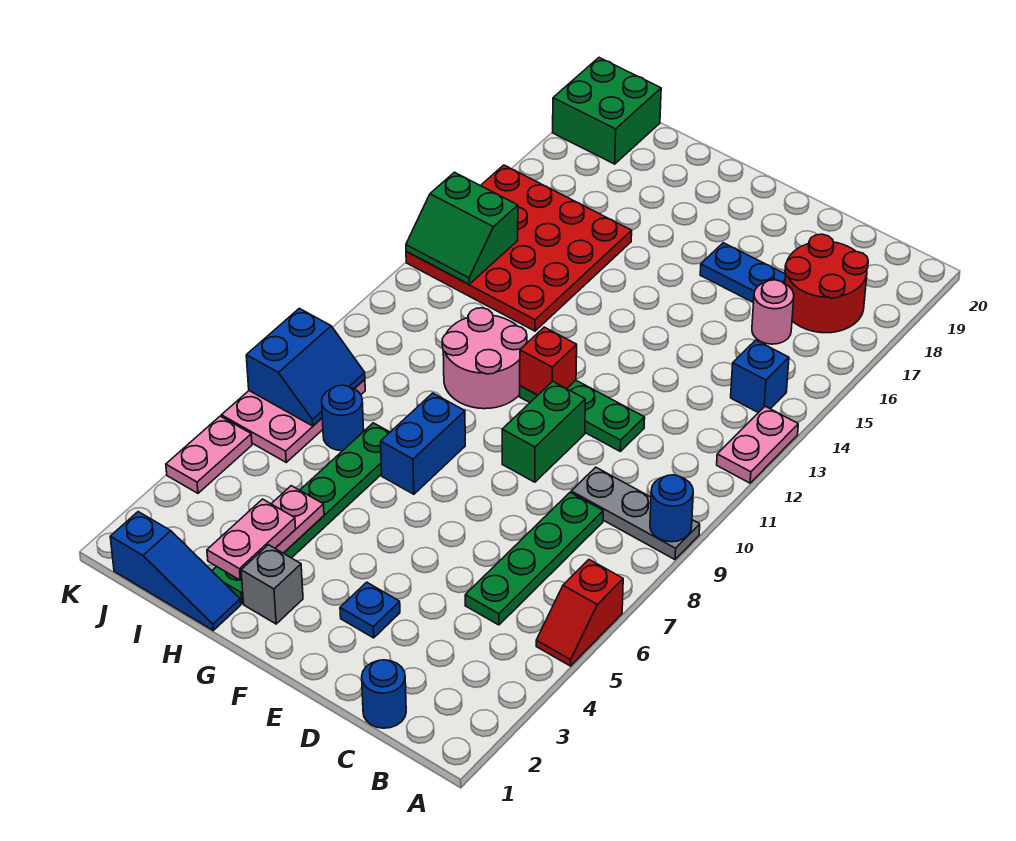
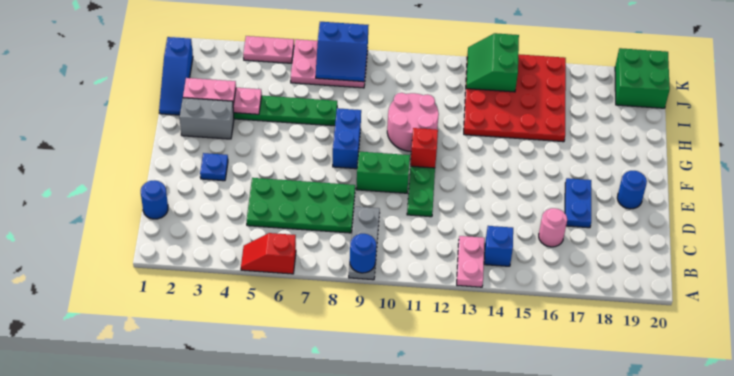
pink 1x2 plate [717,406,798,483] -> pink 1x2 plate turned to [457,236,485,287]
red 2x2 round brick [785,234,868,333] -> none
green 1x4 plate [465,492,603,625] -> green 2x4 plate [247,178,355,233]
grey 1x1 brick [241,545,303,624] -> grey 1x2 brick [180,98,234,139]
blue 1x2 brick [381,393,465,494] -> blue 1x2 brick turned to [333,108,361,169]
blue 1x1 round brick [322,385,364,451] -> blue 1x1 round brick moved to [617,171,647,209]

